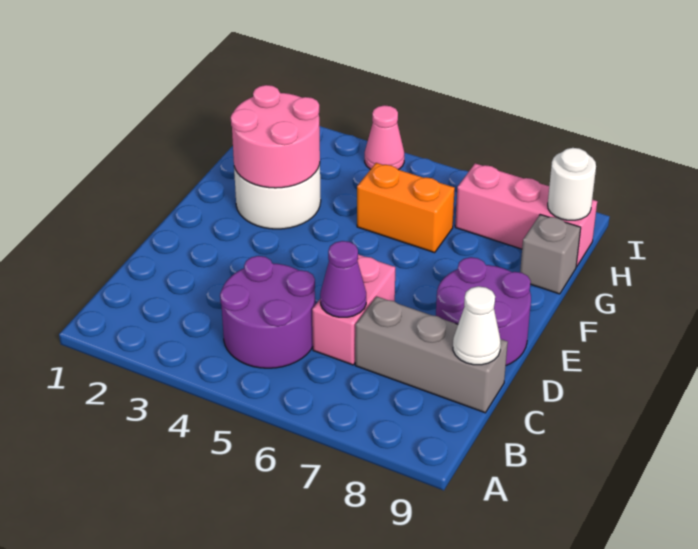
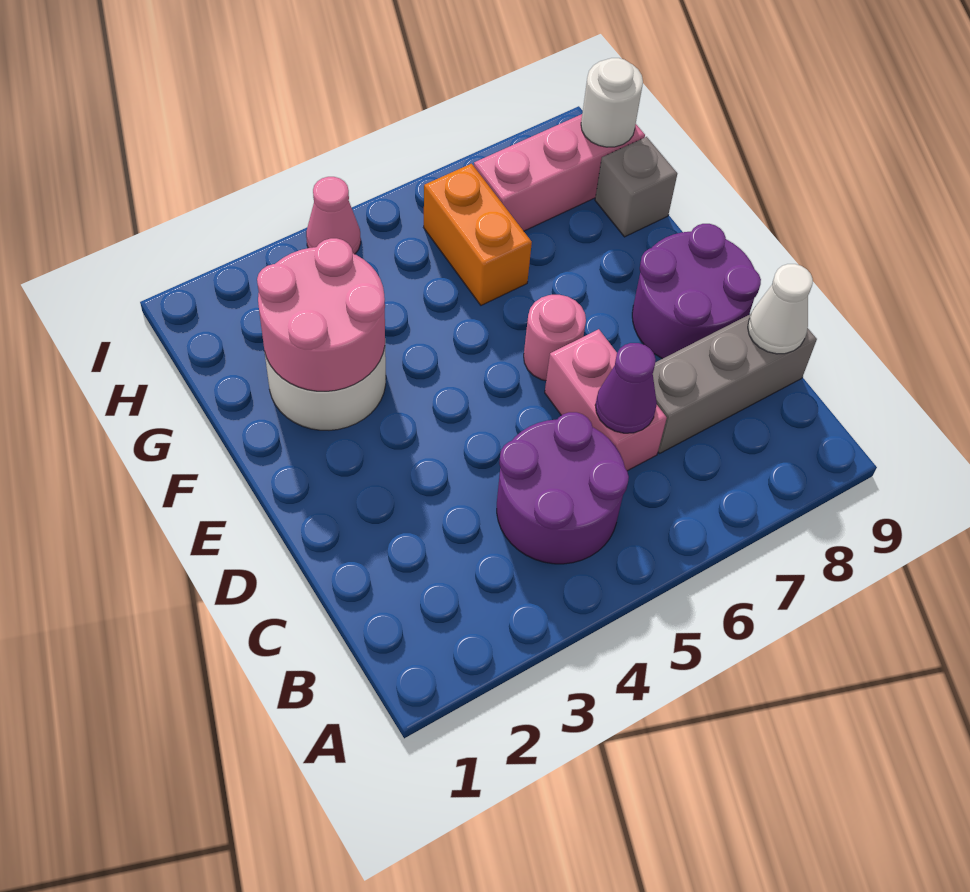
none -> pink 1x1 round brick [524,295,586,381]
orange 1x2 brick [357,163,455,253] -> orange 1x2 brick turned to [424,164,532,305]

